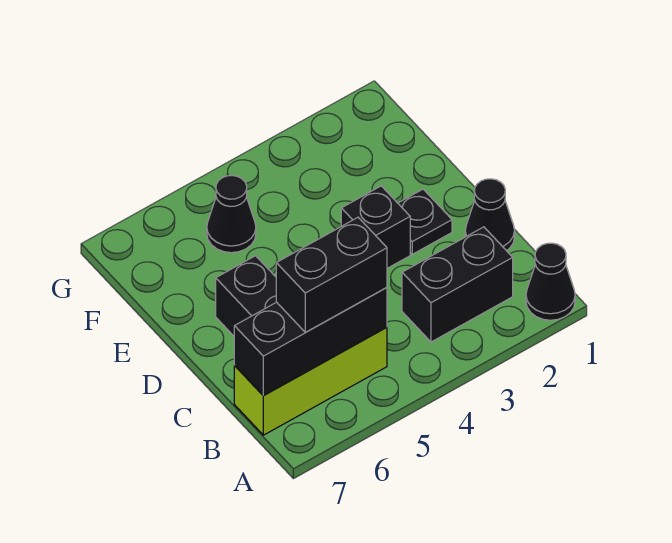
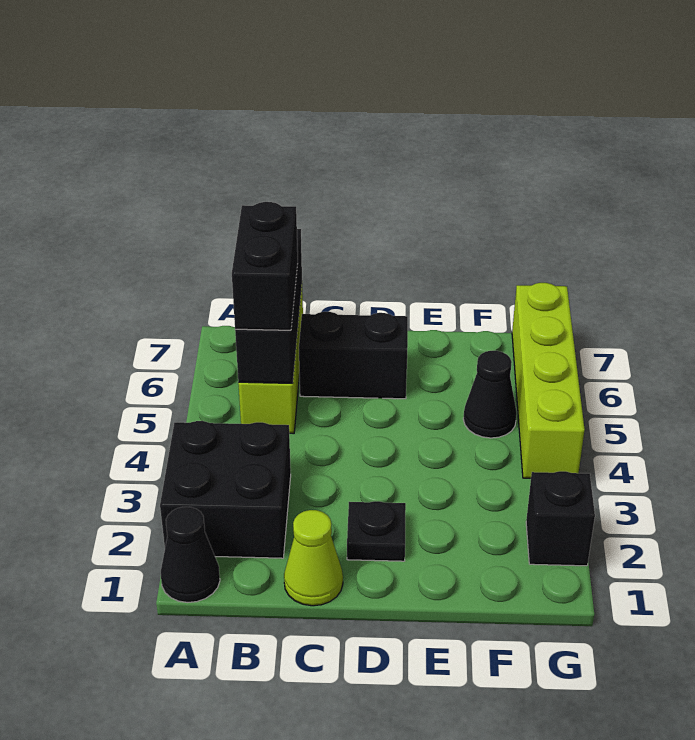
black 1x2 brick [402,227,513,342] -> black 2x2 brick [160,421,291,558]
black 1x1 cone [465,179,515,251] -> lime 1x1 cone [284,510,343,606]
black 1x1 brick [341,186,410,268] -> black 1x1 brick moved to [526,471,595,566]
none -> lime 1x4 brick [512,283,585,478]

